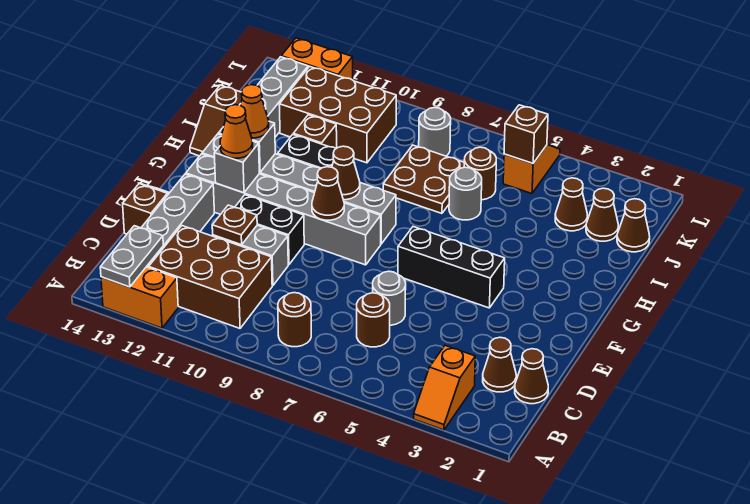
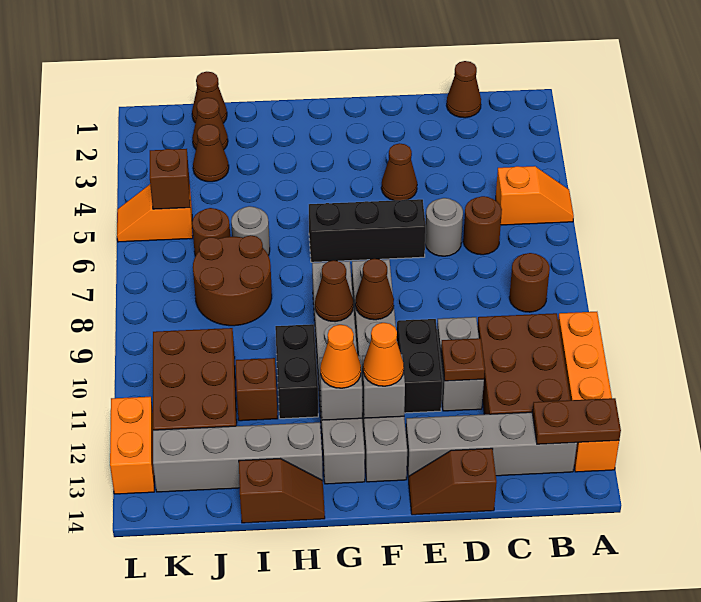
orange 1x2 slope [414,345,475,430] -> orange 1x2 slope moved to [496,166,574,225]
orange 1x2 brick [101,267,178,328] -> orange 1x4 brick [558,312,619,472]
grey 1x2 plate [100,226,163,287] -> brown 1x2 plate [532,398,621,444]
brown 1x1 cone [483,337,516,392] -> brown 1x1 cone moved to [381,143,417,201]
black 1x3 brick [398,227,505,308] -> black 1x3 brick turned to [309,199,426,262]
brown 2x2 plate [383,145,464,213] -> brown 2x2 round brick [193,235,272,326]
grey 1x1 round brick [419,108,451,156] -> none

